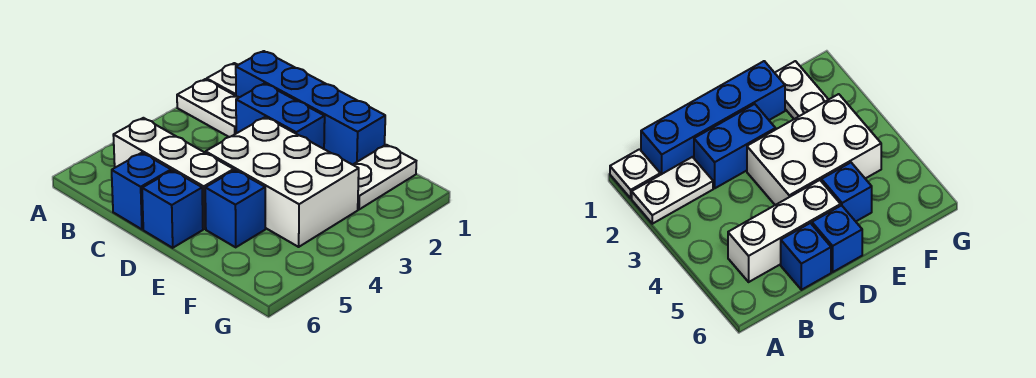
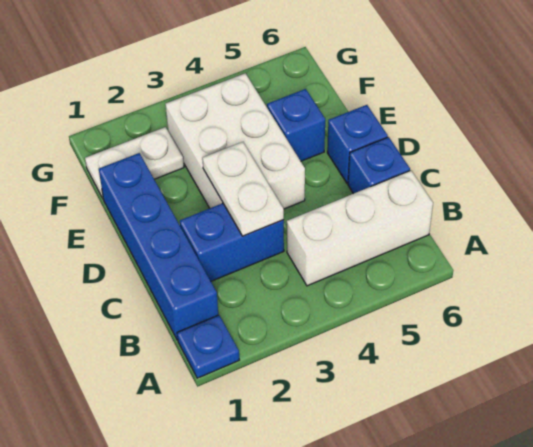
white 1x1 plate [207,63,238,96] -> blue 1x1 plate [177,315,239,378]
white 1x2 plate [177,79,239,137] -> white 1x2 plate moved to [202,142,284,236]
white 1x3 brick [113,118,234,229] -> white 1x3 brick turned to [287,170,433,286]
blue 1x2 brick [236,83,325,149] -> blue 1x2 brick turned to [180,203,284,281]

